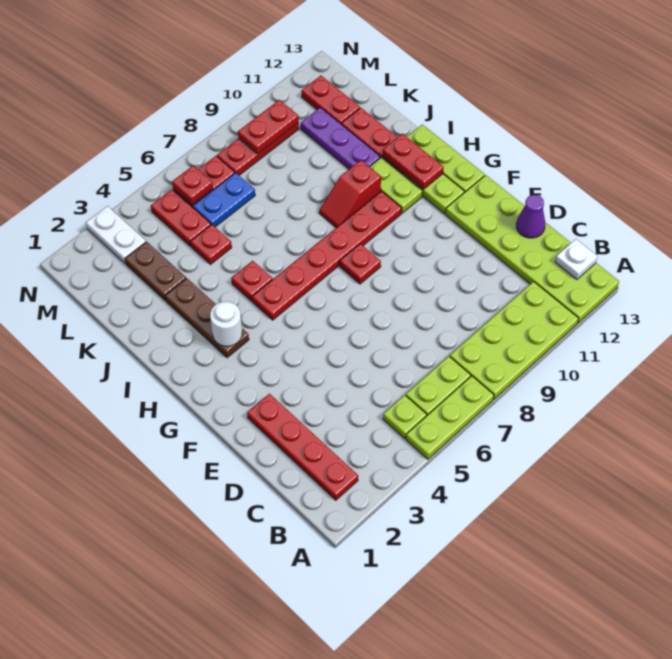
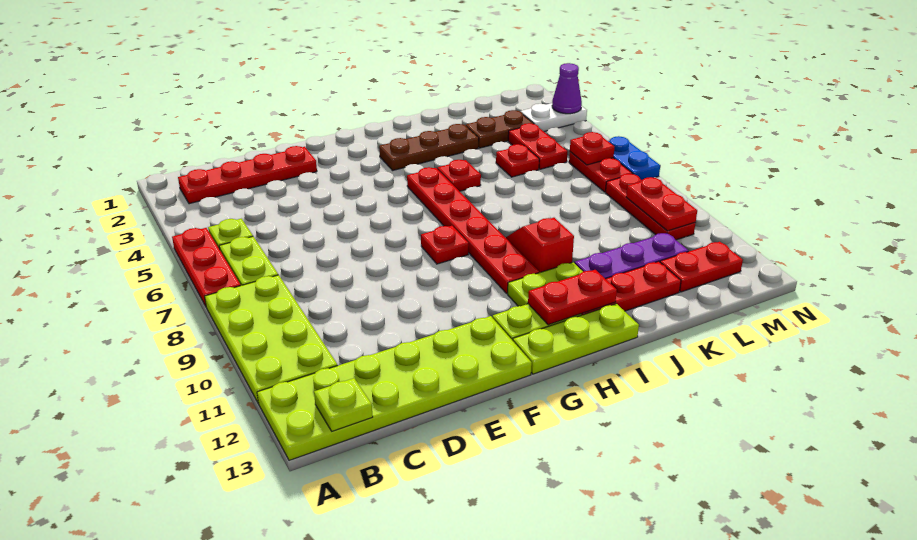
lime 1x3 plate [406,376,494,459] -> red 1x3 plate [172,228,241,306]
white 1x1 plate [555,239,598,279] -> lime 1x1 plate [314,378,373,431]
purple 1x1 cone [516,195,545,238] -> purple 1x1 cone moved to [552,63,582,114]
white 1x1 round brick [210,302,242,346] -> none
red 1x2 plate [151,190,211,246] -> red 1x2 plate turned to [508,123,568,169]
blue 1x2 plate [193,173,255,227] -> blue 1x2 plate moved to [608,136,660,180]

